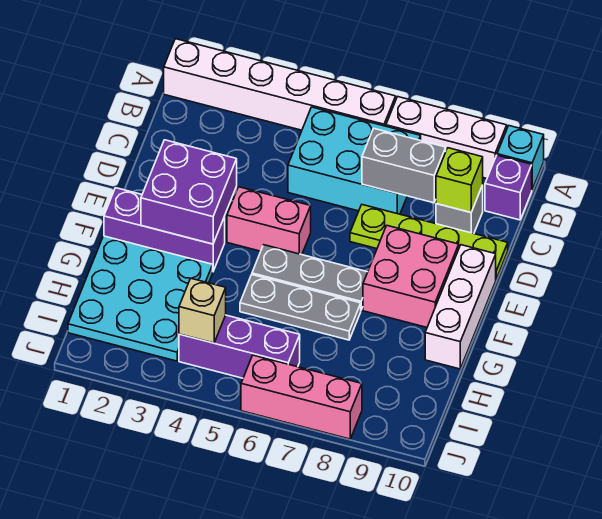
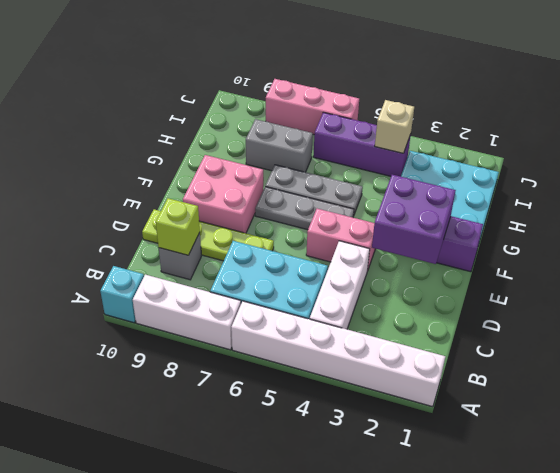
purple 1x1 brick [485,155,532,220] -> none
grey 1x2 brick [362,129,446,203] -> grey 1x2 brick moved to [246,119,313,172]
white 1x3 brick [425,245,496,369] -> white 1x3 brick moved to [310,241,370,329]

